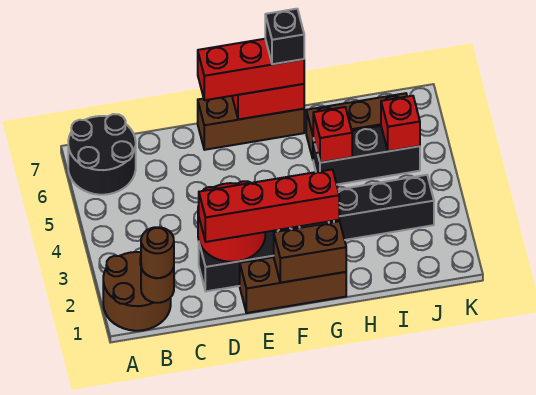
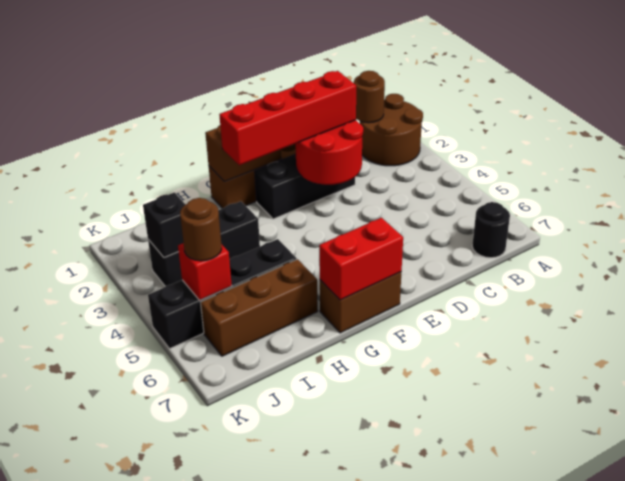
black 2x2 round brick [68,114,136,195] -> black 1x1 round brick [472,202,510,258]
brown 1x1 round brick [141,227,174,278] -> brown 1x1 round brick moved to [180,198,222,261]
brown 1x3 brick [198,96,304,150] -> brown 1x2 brick [320,272,401,333]
red 1x3 brick [198,39,304,100] -> none
black 1x1 brick [265,9,304,64] -> black 1x1 brick moved to [143,192,186,257]
black 1x3 brick [313,126,420,184] -> black 1x4 brick [148,239,297,349]
red 1x1 brick [313,107,352,163] -> none

